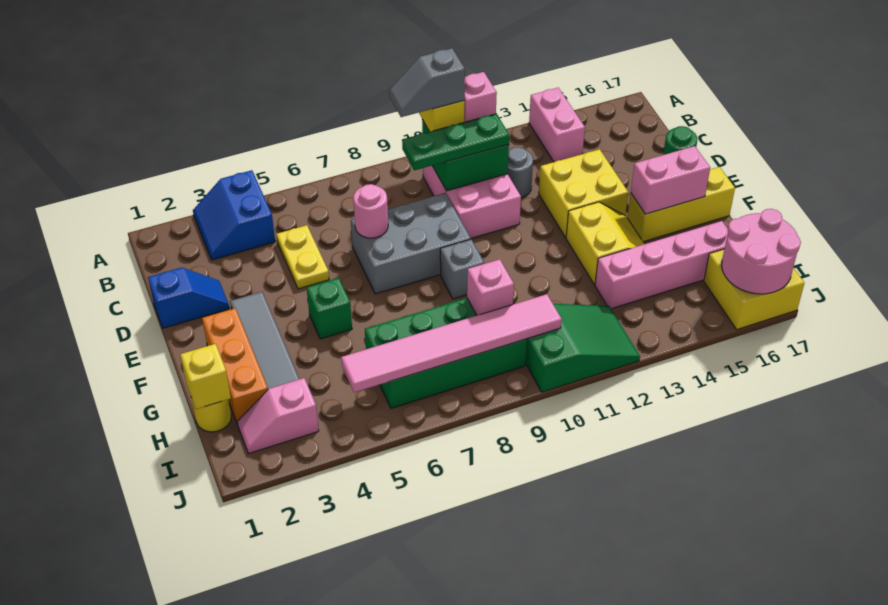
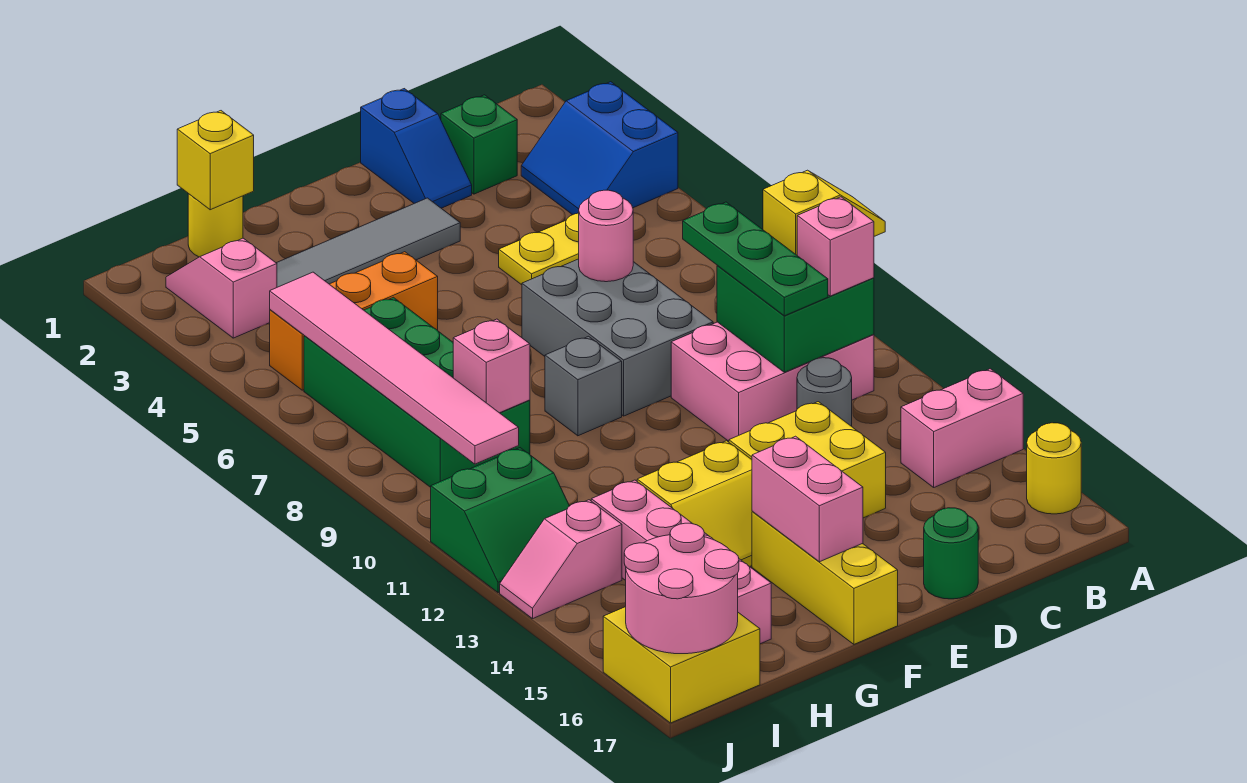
blue 2x2 slope [193,170,275,260] -> blue 2x2 slope turned to [521,82,678,215]
none -> yellow 1x1 round brick [1027,423,1081,514]
grey 1x2 slope [389,48,465,117] -> none
orange 1x3 brick [202,308,268,424] -> orange 1x3 brick moved to [270,252,438,390]
green 1x1 brick [307,278,352,339] -> green 1x1 brick moved to [441,95,517,194]
green 2x3 slope [525,304,640,392] -> green 2x2 slope [431,448,569,593]
none -> pink 1x2 slope [500,500,622,619]

